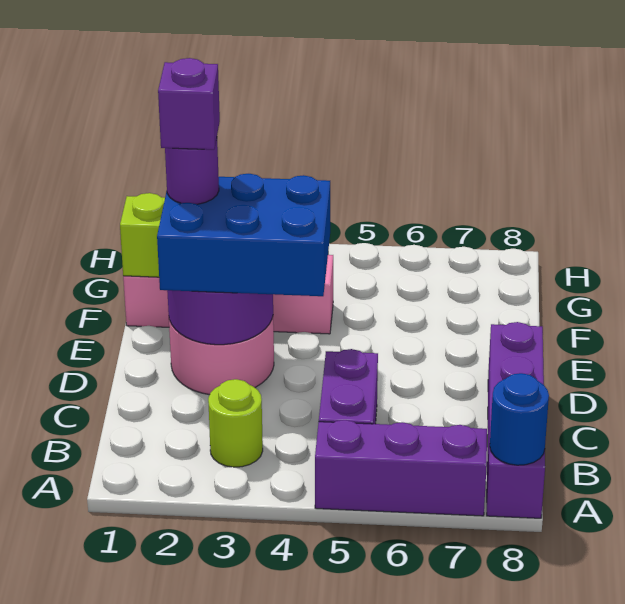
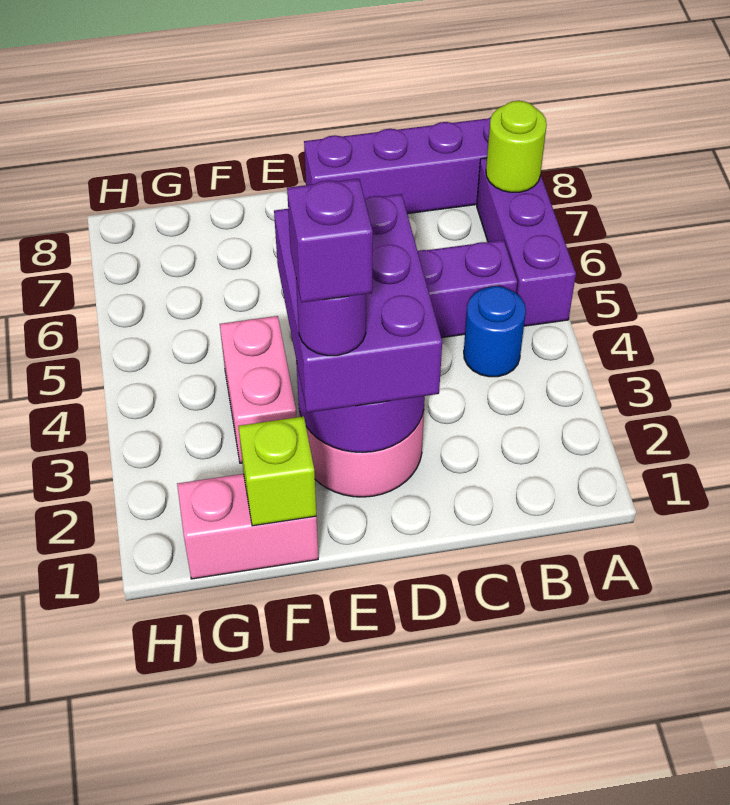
blue 1x1 round brick [490,373,549,465] -> blue 1x1 round brick moved to [464,286,526,377]
lime 1x1 round brick [208,379,263,467] -> lime 1x1 round brick moved to [486,101,547,192]
blue 2x3 brick [157,174,330,296] -> purple 2x3 brick [274,194,442,413]

